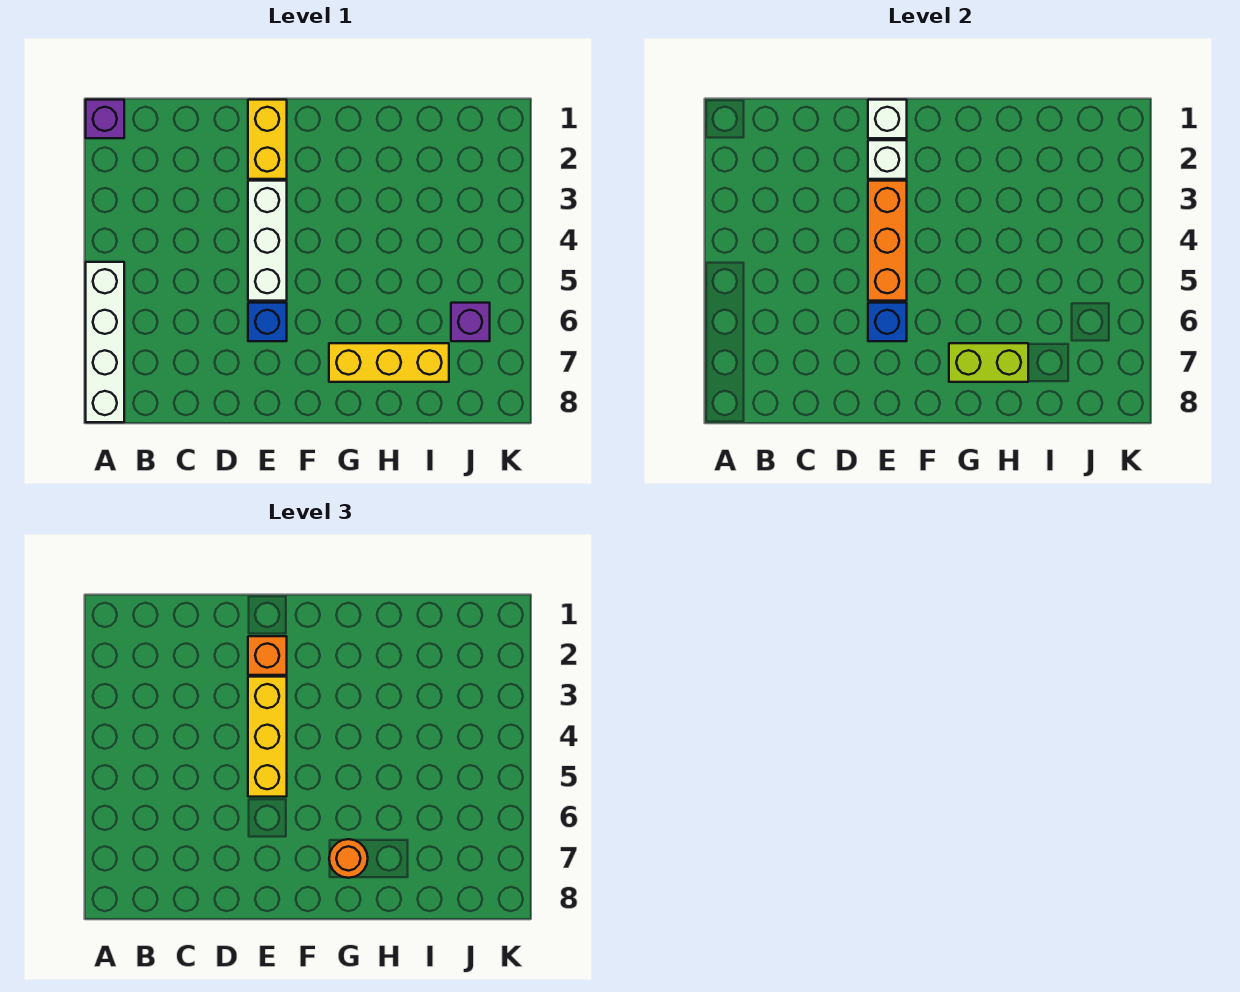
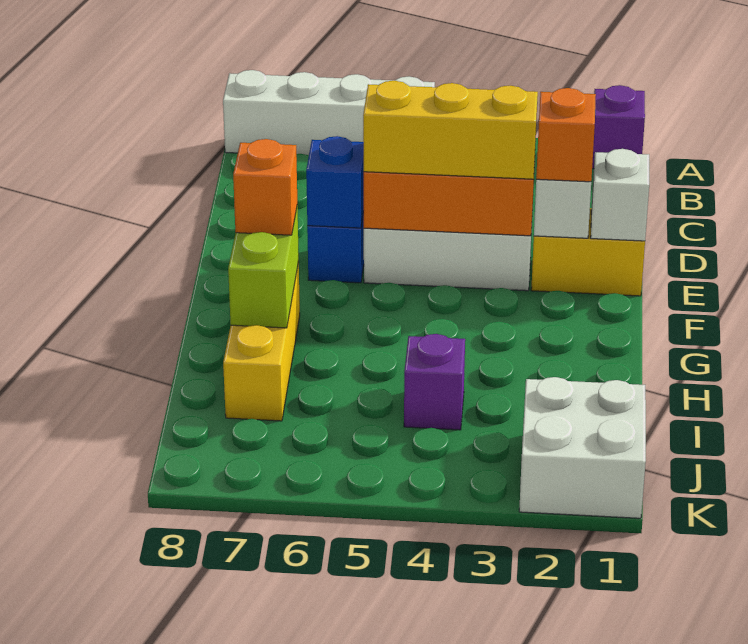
orange 1x1 round brick [329,839,368,878] -> orange 1x1 brick [233,139,297,235]
none -> white 2x2 brick [519,377,646,518]
purple 1x1 brick [451,303,490,341] -> purple 1x1 brick moved to [404,334,465,430]

